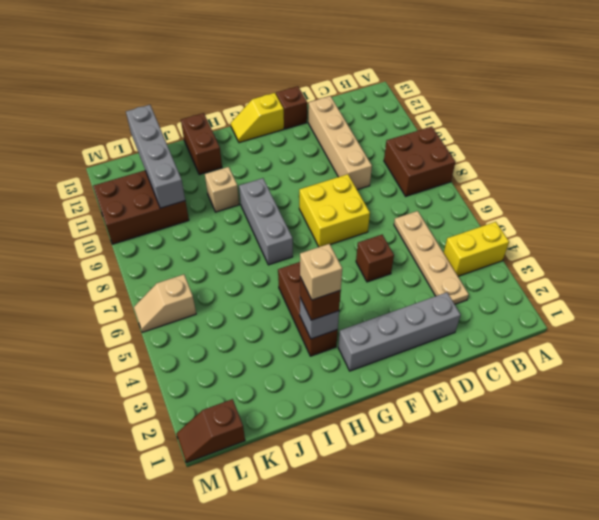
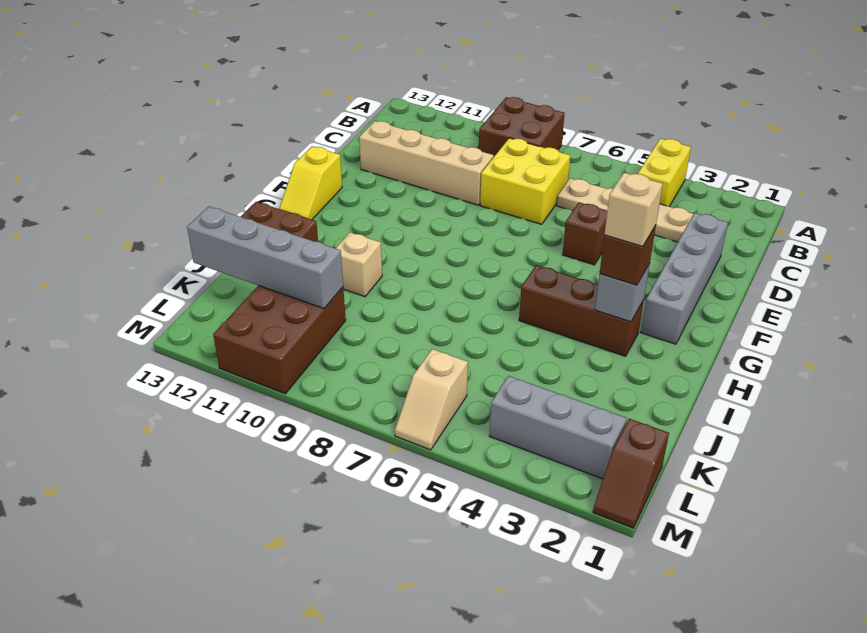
yellow 2x2 brick [299,174,370,247] -> yellow 2x2 brick moved to [480,138,570,224]
brown 1x1 brick [276,86,307,129] -> none
grey 1x3 brick [239,178,293,265] -> grey 1x3 brick moved to [489,376,627,479]

